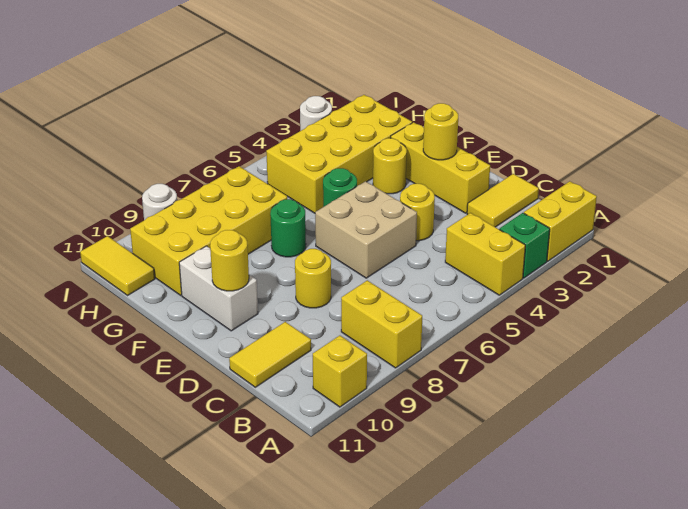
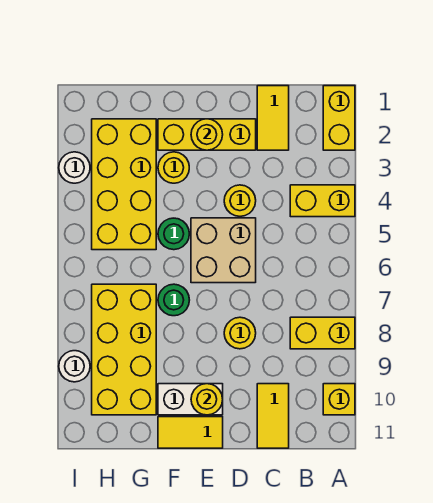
green 1x1 brick [499,213,550,278] -> none
yellow 1x2 tile [80,236,155,295] -> yellow 1x2 tile moved to [158,417,223,448]

